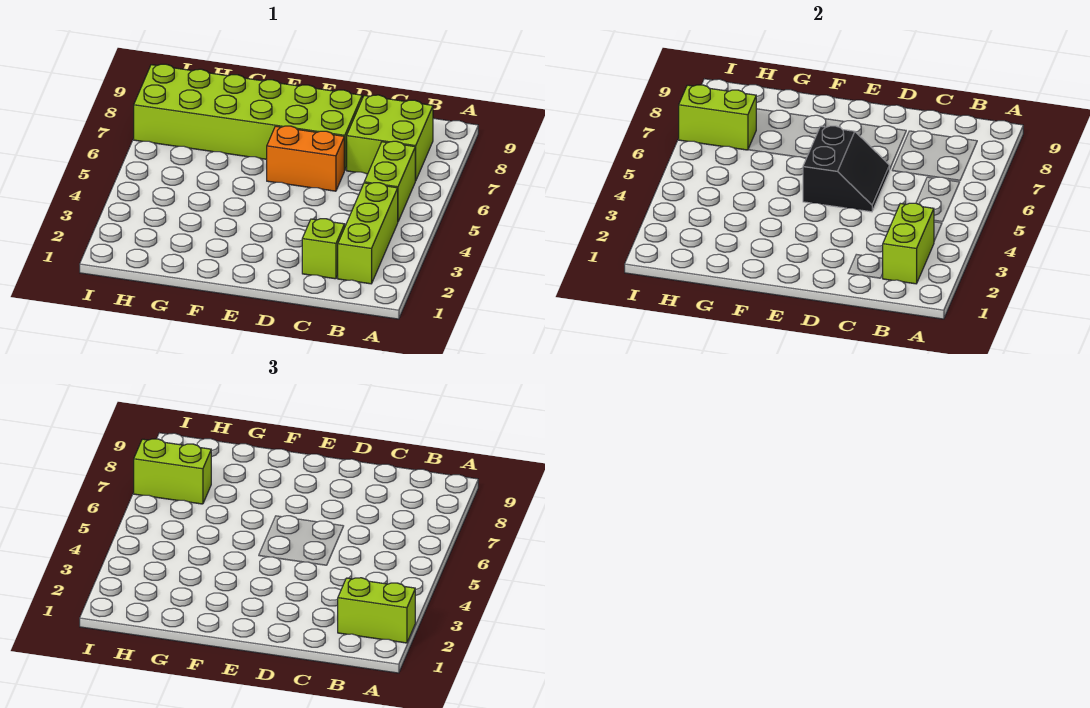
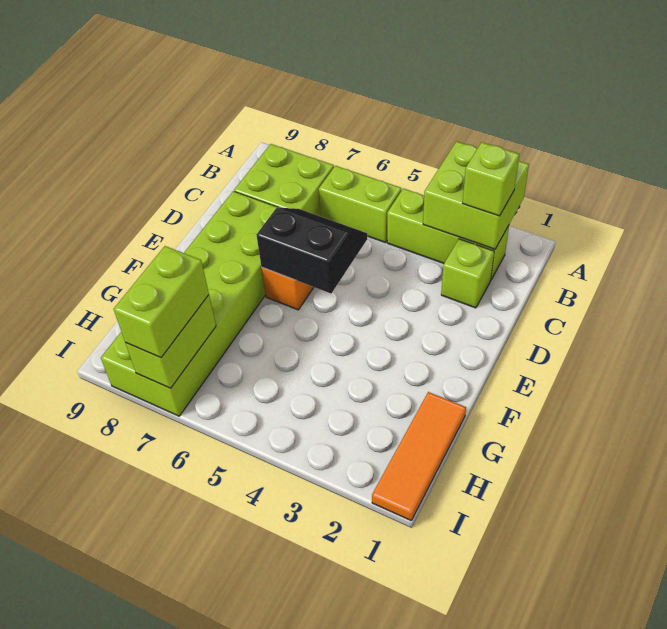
lime 1x2 brick [338,578,415,643] -> lime 1x1 brick [463,142,519,216]
lime 1x2 brick [882,203,934,284] -> lime 2x2 brick [423,142,529,249]
none -> orange 1x3 tile [372,392,466,521]

